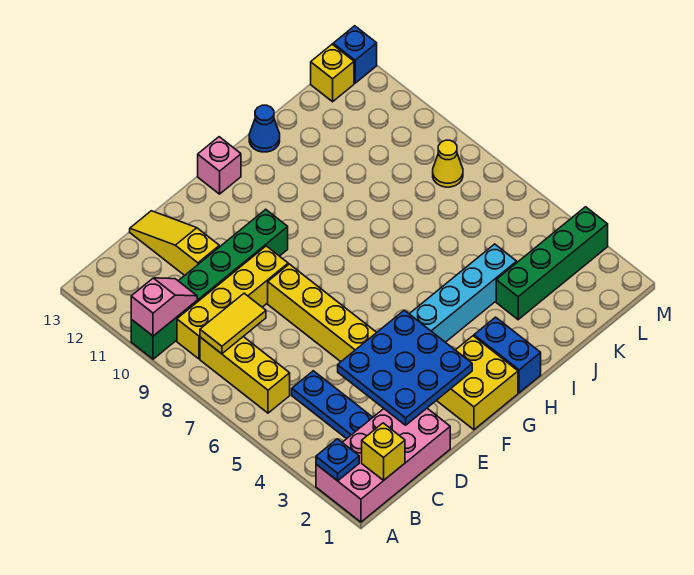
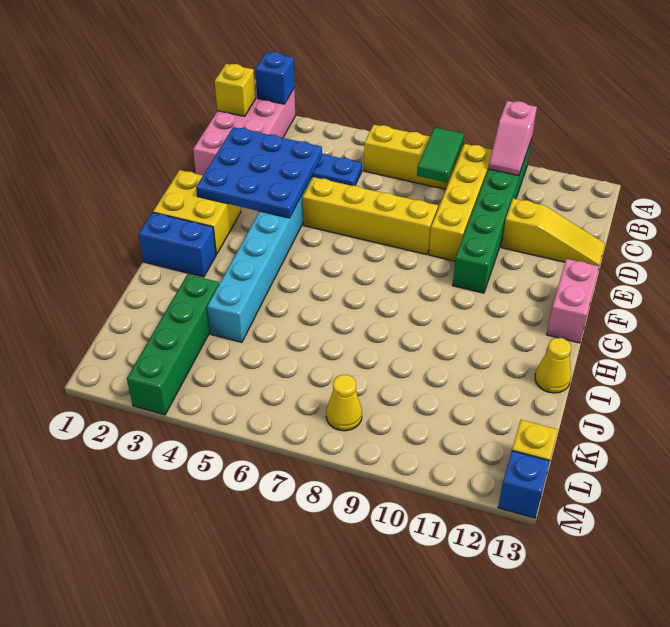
blue 1x1 plate [316,439,359,481] -> blue 1x1 brick [255,52,294,104]
yellow 1x2 tile [200,293,266,354] -> green 1x2 tile [417,128,464,182]
pink 1x1 brick [198,137,241,194] -> pink 1x2 brick [547,259,599,343]
blue 1x1 cone [249,105,280,152] -> yellow 1x1 cone [535,338,571,393]

